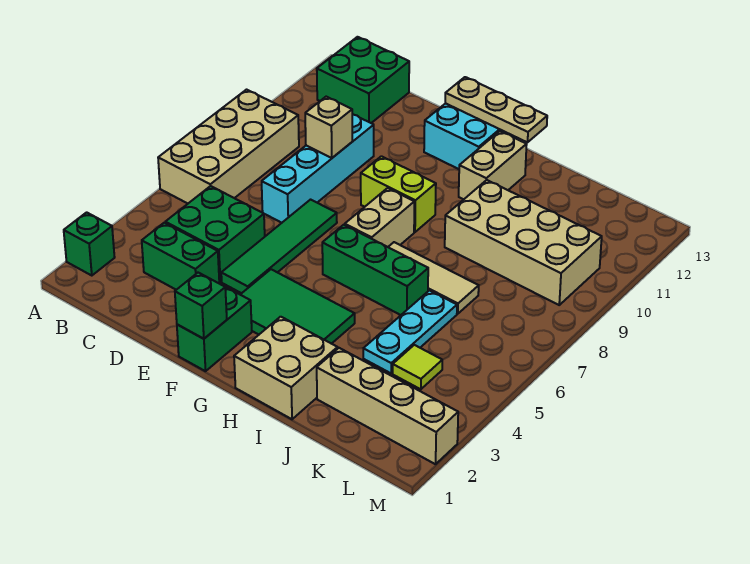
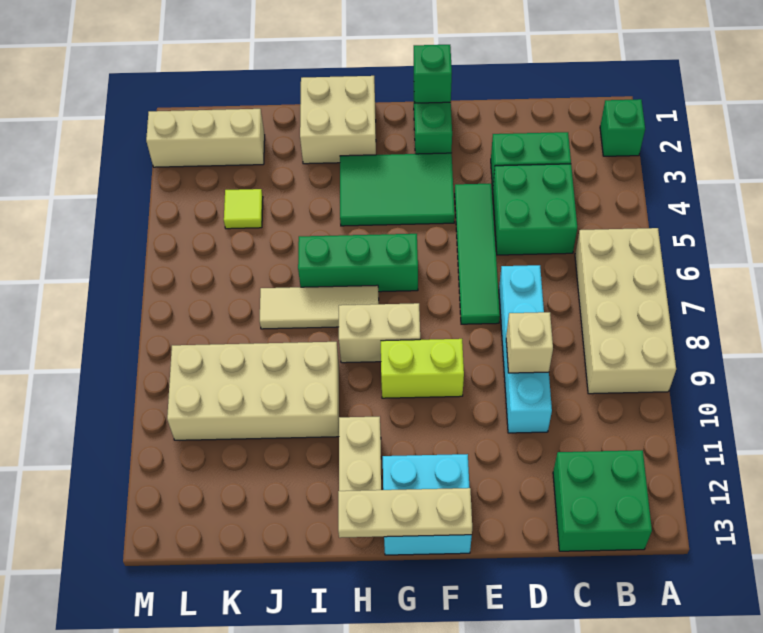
tan 1x2 brick [345,188,414,247] -> tan 1x2 brick turned to [339,303,420,363]
tan 1x4 brick [317,348,458,464] -> tan 1x3 brick [146,109,265,167]
cyan 1x3 plate [363,290,457,373] -> none

